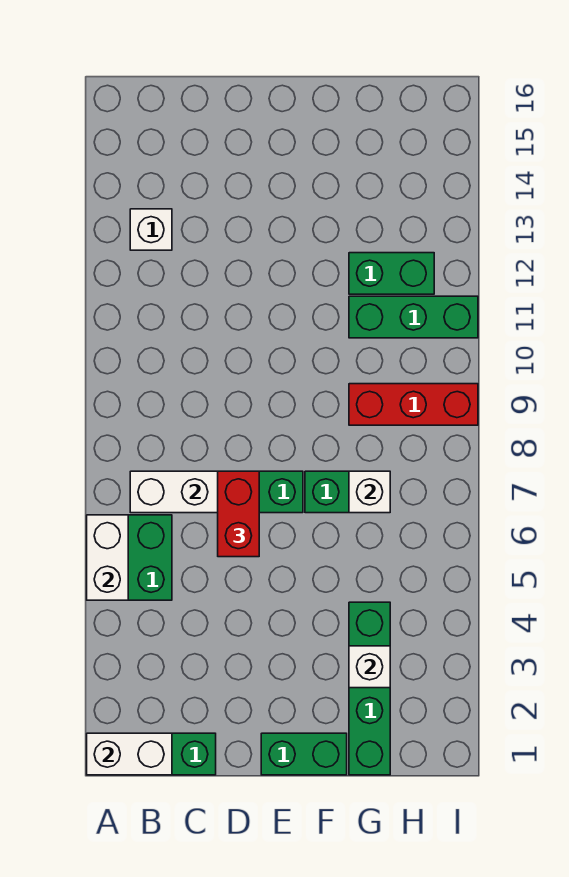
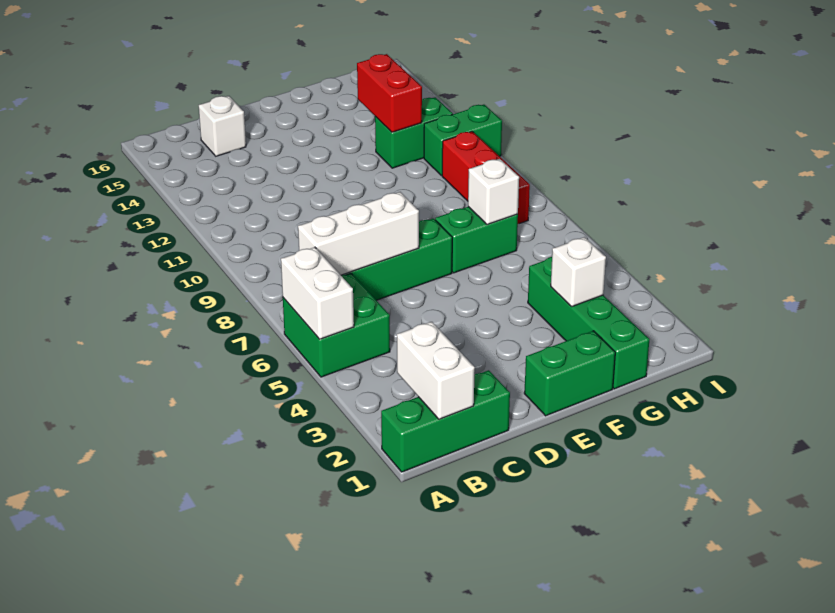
white 1x2 brick [87,733,172,775] -> white 1x2 brick turned to [397,322,475,419]
white 1x1 brick [130,209,172,250] -> white 1x1 brick moved to [199,96,246,156]
red 1x2 brick [218,471,259,557] -> red 1x2 brick moved to [357,54,422,132]
red 1x3 brick [349,384,478,425] -> red 1x3 brick turned to [442,132,530,224]
green 1x3 brick [349,296,478,338] -> green 1x2 brick [424,105,502,176]

